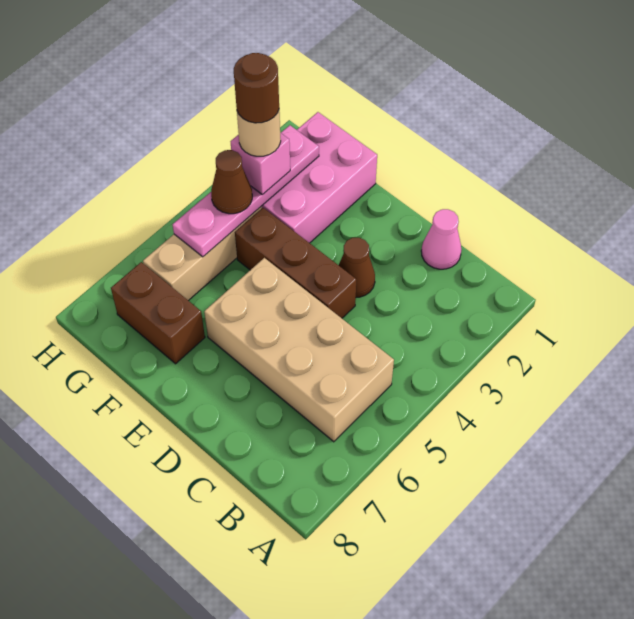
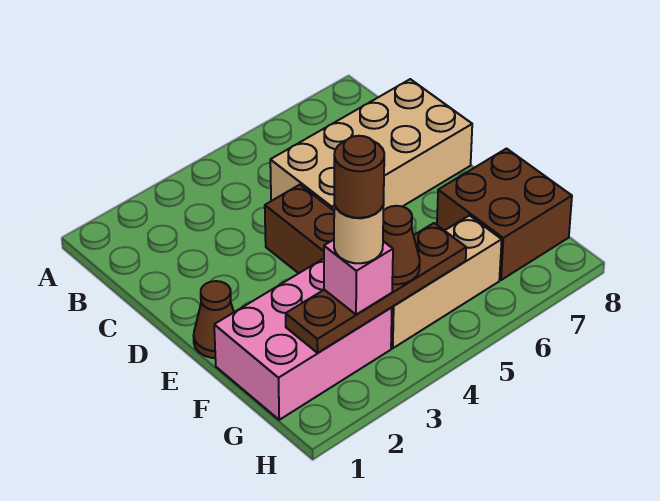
tan 2x4 brick [204,258,394,442] -> tan 2x4 brick turned to [270,79,472,211]
pink 1x1 cone [421,209,461,269] -> none
brown 1x1 cone [339,238,375,297] -> brown 1x1 cone moved to [194,281,234,358]
brown 1x2 brick [111,262,205,364] -> brown 2x2 brick [437,149,572,280]
pink 1x4 plate [173,125,319,257] -> brown 1x4 plate [286,223,466,353]

